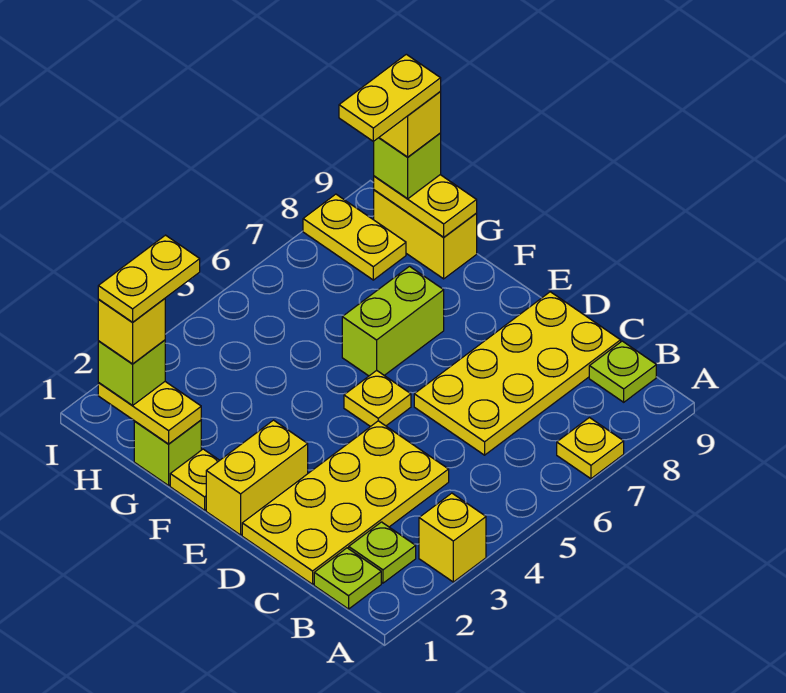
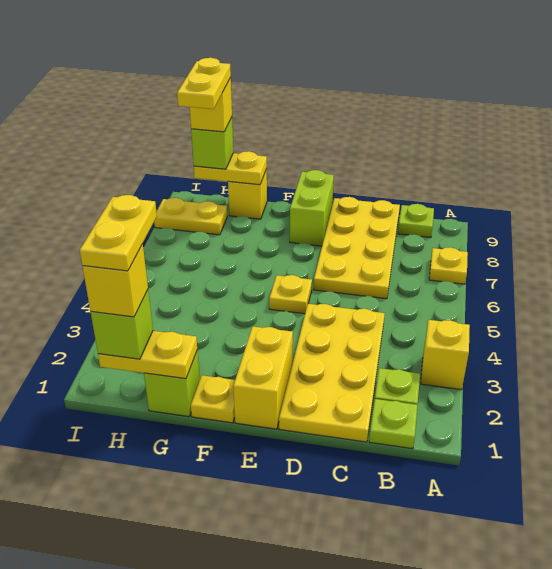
lime 1x2 brick [342,266,444,376] -> lime 1x2 brick moved to [290,170,334,246]
yellow 1x2 brick [374,190,477,279] -> yellow 1x1 brick [228,169,267,219]

